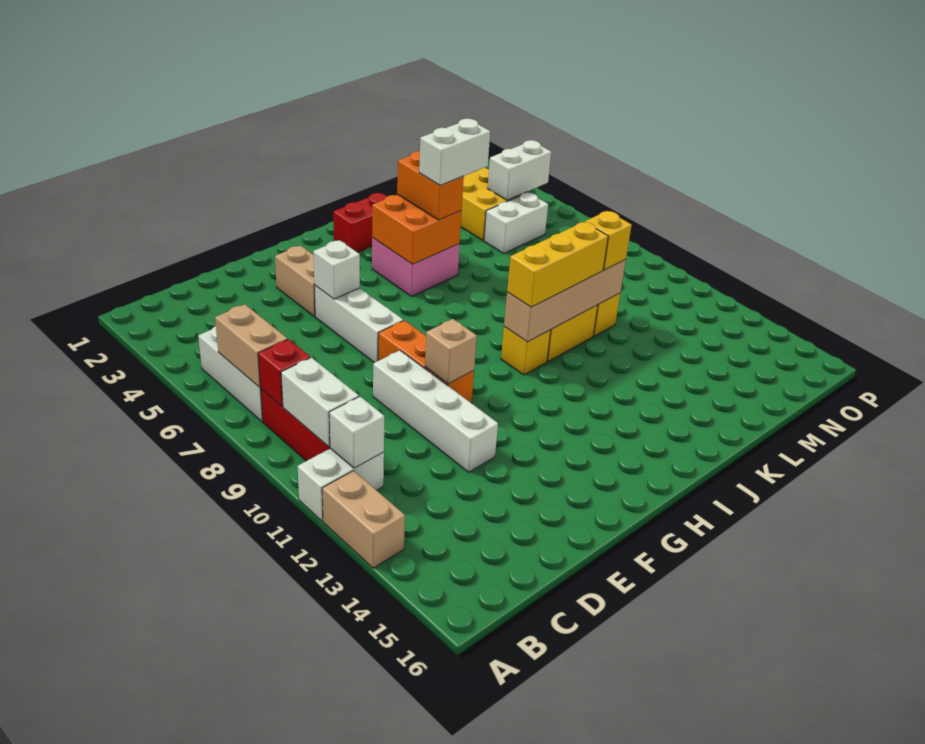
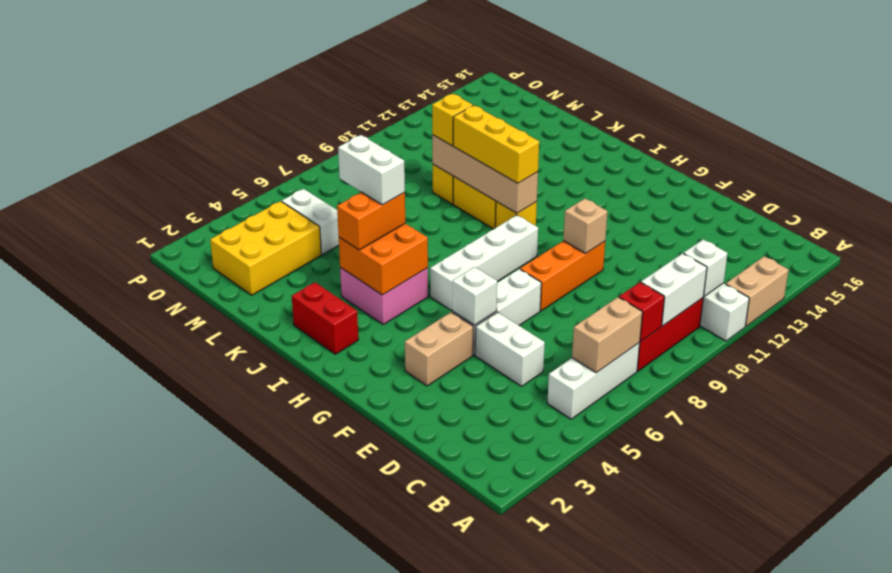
white 1x4 brick [373,350,498,472] -> white 1x4 brick moved to [430,215,538,310]
white 1x2 brick [488,140,551,200] -> white 1x2 brick moved to [475,312,545,386]

